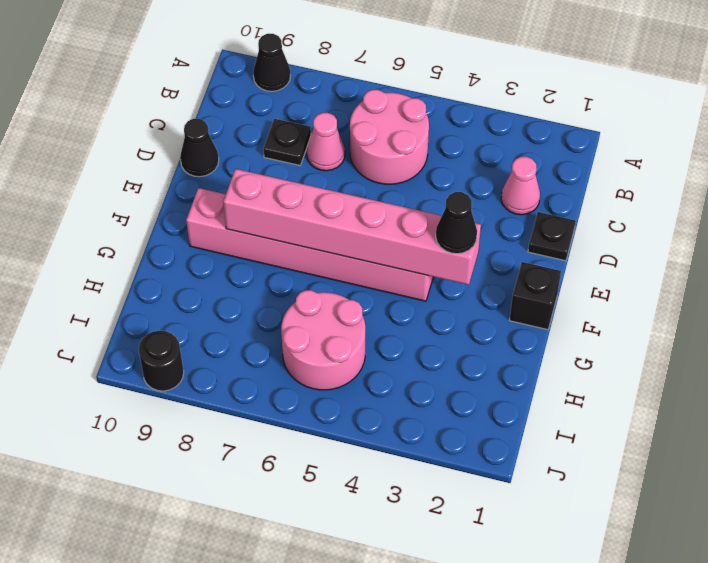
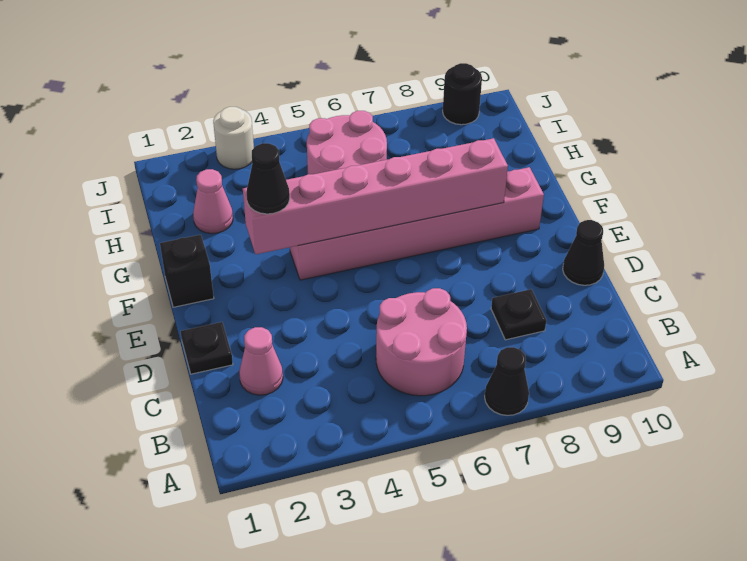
black 1x1 cone [253,34,291,91] -> black 1x1 cone moved to [485,347,529,415]
pink 1x1 cone [307,113,345,171] -> pink 1x1 cone moved to [193,169,233,234]
none -> white 1x1 round brick [213,107,254,169]

